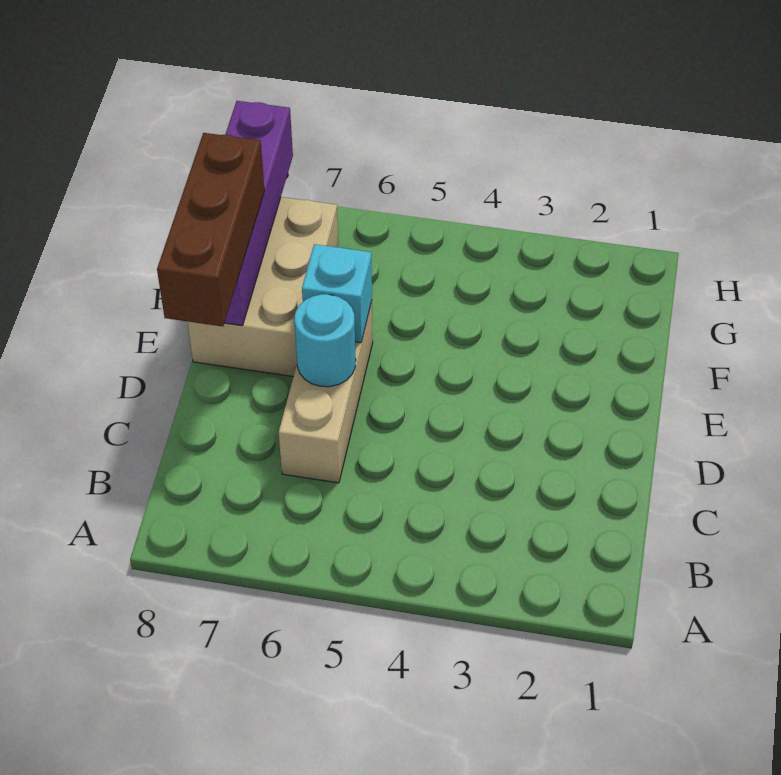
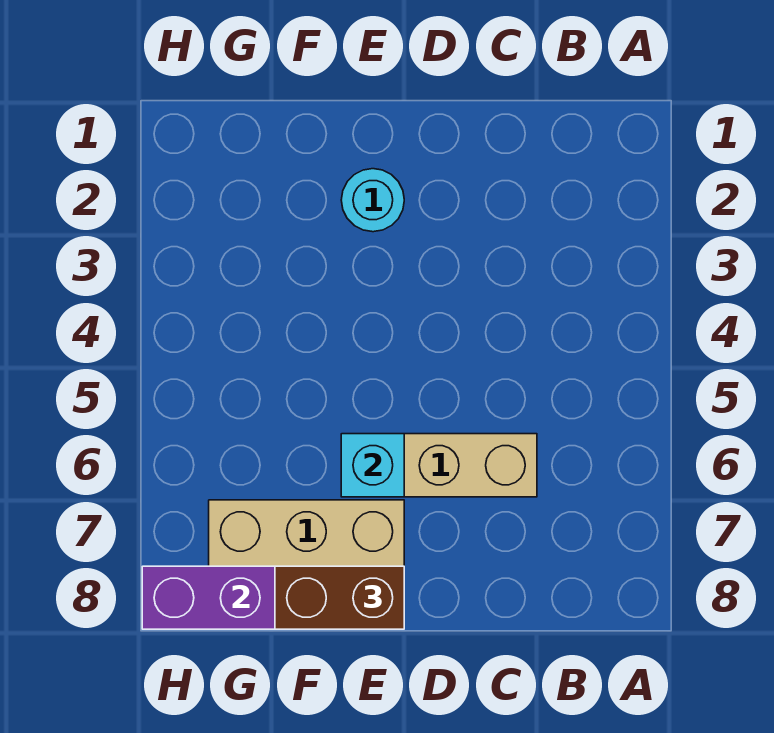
cyan 1x1 round brick [294,294,356,387] -> cyan 1x1 round brick moved to [341,169,404,232]
brown 1x3 brick [157,133,265,326] -> brown 1x2 brick [275,566,404,629]

